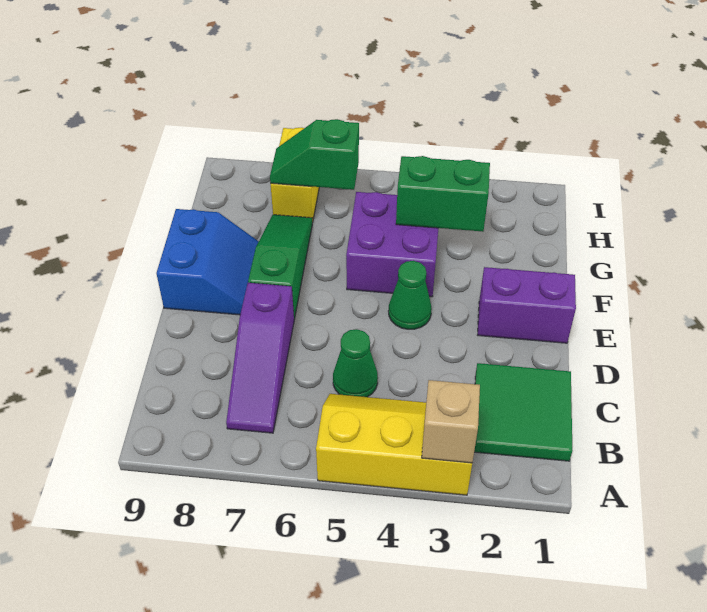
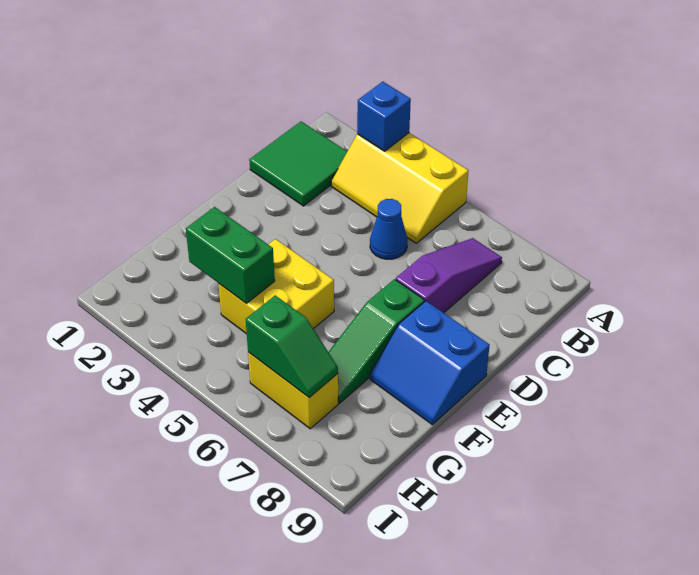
tan 1x1 brick [422,380,480,463] -> blue 1x1 brick [357,81,411,151]
green 1x1 cone [333,329,378,397] -> blue 1x1 cone [370,199,407,259]
purple 1x2 brick [478,267,576,343] -> none
green 1x1 cone [389,261,432,329] -> none
blue 2x2 slope [156,209,259,315] -> blue 2x2 slope turned to [370,301,490,425]
purple 2x2 brick [346,192,438,297] -> yellow 2x2 brick [218,239,334,334]
yellow 1x2 brick [271,127,319,222] -> yellow 1x2 brick turned to [248,352,338,429]

